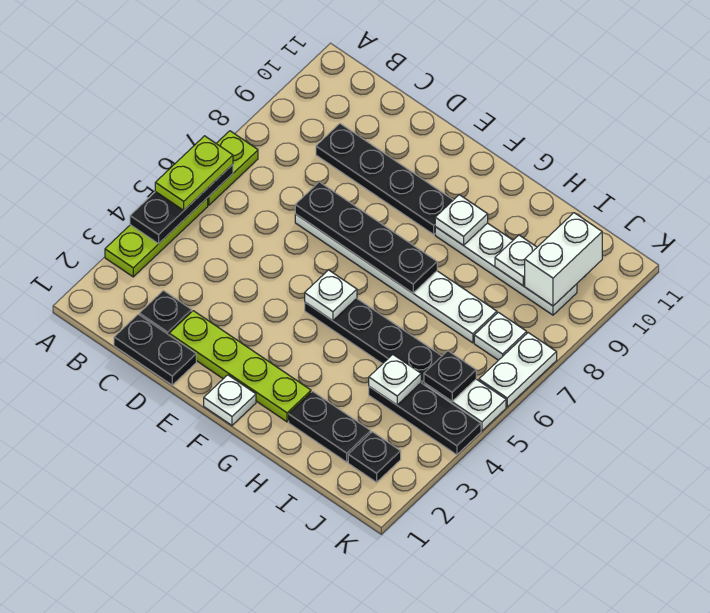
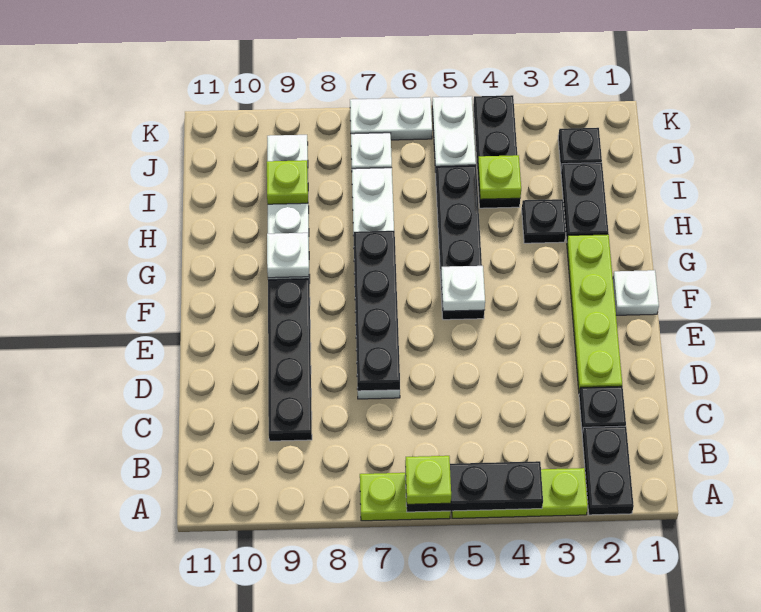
lime 1x2 plate [155,136,233,210] -> lime 1x1 plate [405,456,451,504]
black 1x2 plate [114,314,196,385] -> black 1x2 plate moved to [582,426,634,515]
white 1x1 plate [369,355,421,405] -> lime 1x1 plate [478,155,521,199]
white 1x1 plate [495,235,537,286] -> lime 1x1 plate [267,160,308,204]
black 1x1 plate [424,351,476,401] -> black 1x1 plate moved to [522,199,566,243]
white 1x2 brick [525,213,602,306] -> none

